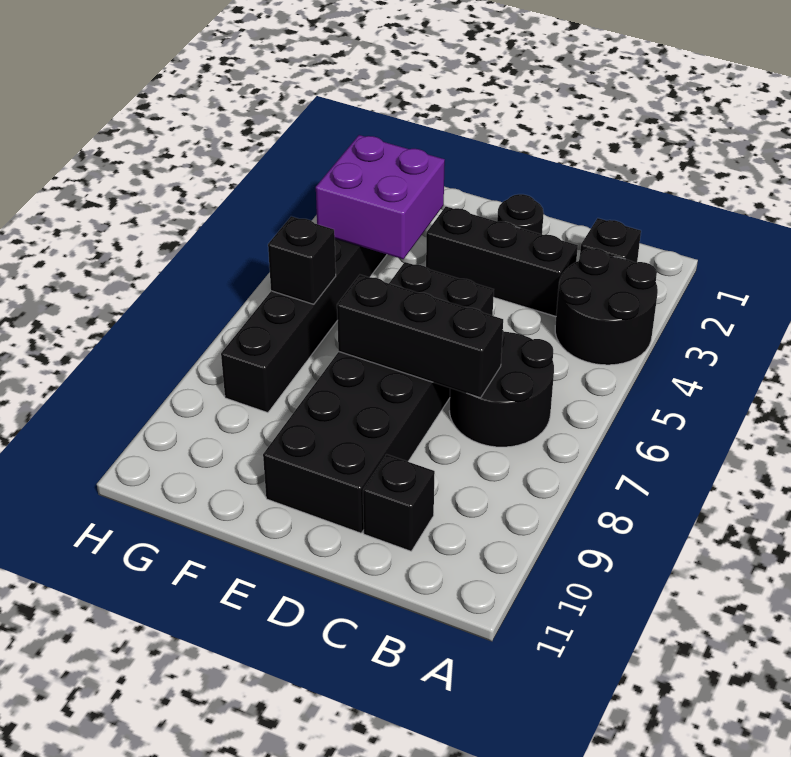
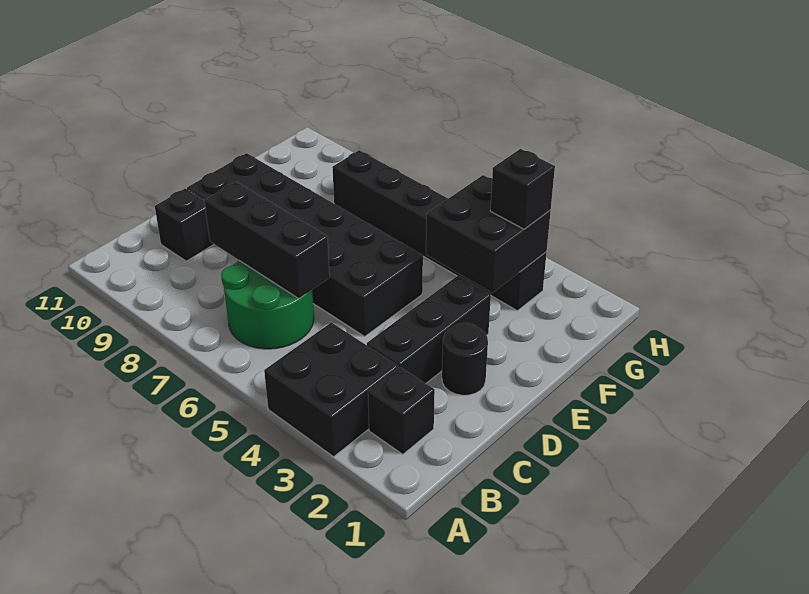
black 2x2 round brick [555,248,658,365] -> black 2x2 brick [264,323,398,457]
black 2x2 round brick [449,331,554,447] -> green 2x2 round brick [221,261,314,349]
black 1x3 brick [337,275,503,398] -> black 1x3 brick turned to [204,182,330,299]
purple 2x2 brick [316,135,445,259] -> black 2x2 brick [426,175,551,293]
black 1x1 brick [268,216,336,304] -> black 1x1 brick moved to [490,149,555,229]

